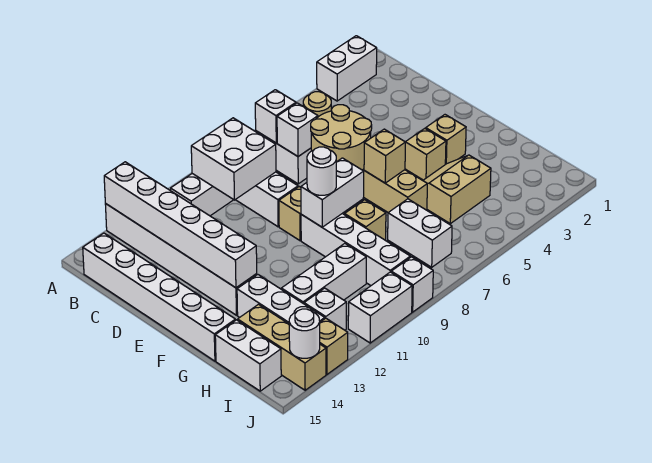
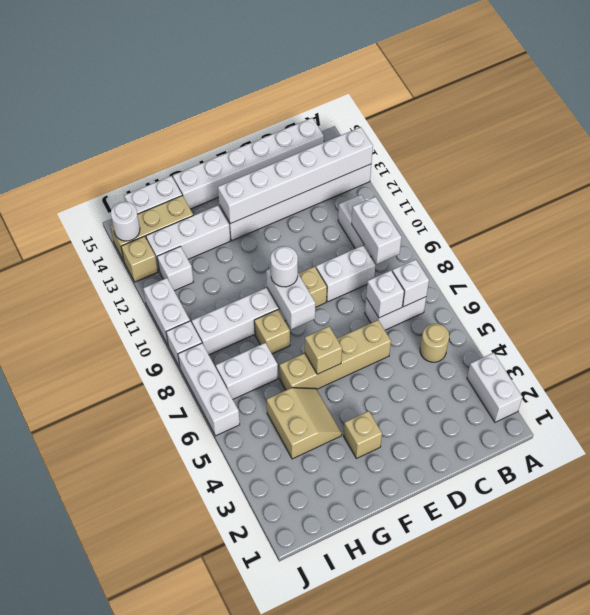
white 2x2 brick [191,118,276,200] -> white 1x2 brick [352,197,402,264]
tan 2x2 round brick [311,105,372,170] -> none
tan 1x1 brick [405,128,446,180] -> none
white 1x3 brick [281,244,366,304] -> white 1x3 brick moved to [178,343,240,436]

